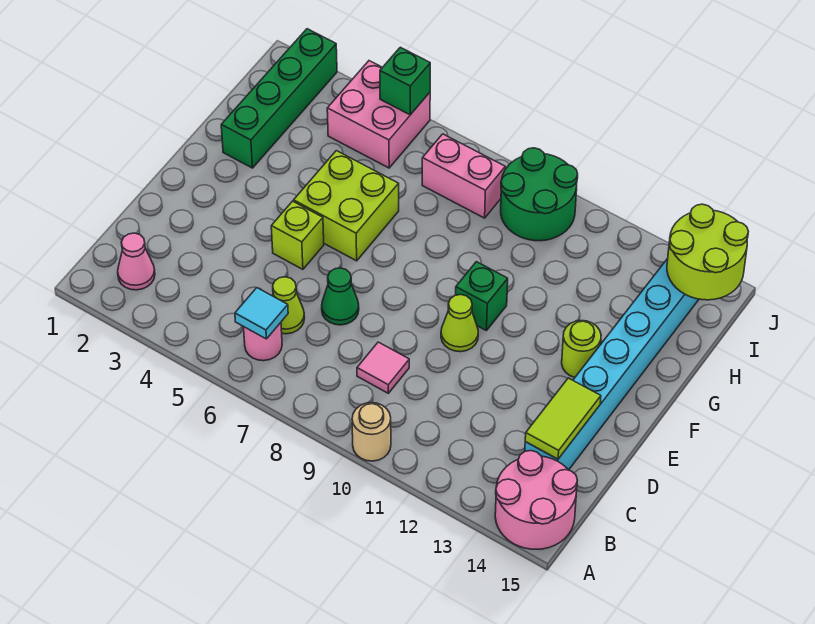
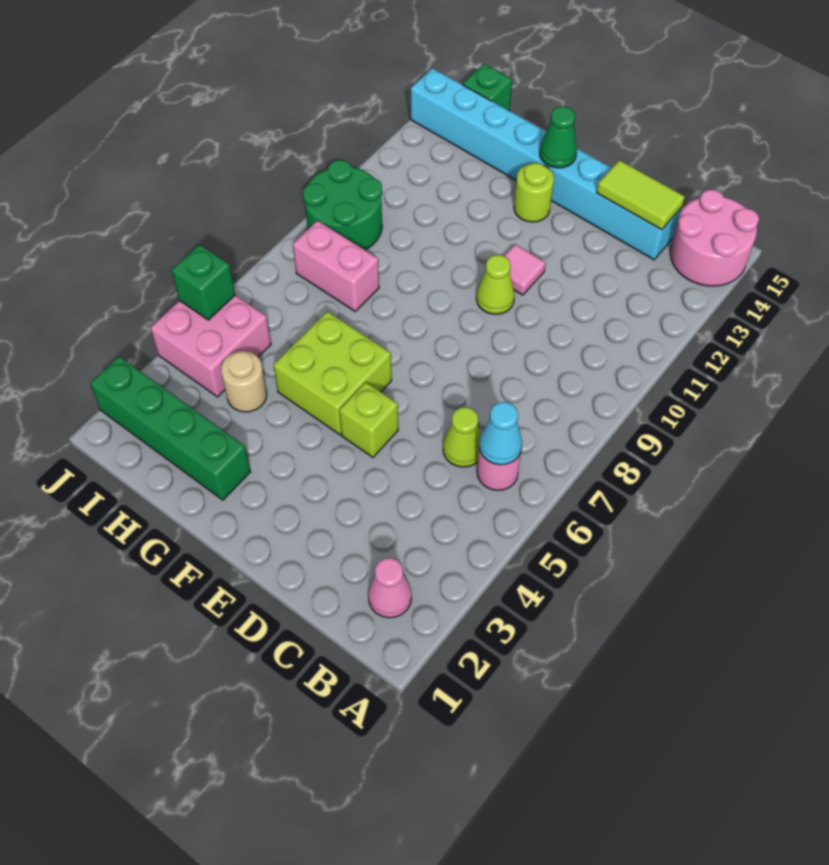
tan 1x1 round brick [352,403,391,461] -> tan 1x1 round brick moved to [221,351,267,412]
cyan 1x1 tile [235,288,288,339] -> cyan 1x1 cone [479,402,522,465]
pink 1x1 tile [357,342,409,393] -> pink 1x1 tile moved to [504,244,546,295]
green 1x1 cone [322,268,359,325] -> green 1x1 cone moved to [540,106,577,168]
green 1x1 brick [456,262,508,331] -> green 1x1 brick moved to [463,64,512,111]
pink 1x2 brick [422,134,505,218] -> pink 1x2 brick turned to [293,221,379,311]
lime 2x2 round brick [667,204,748,300] -> none

